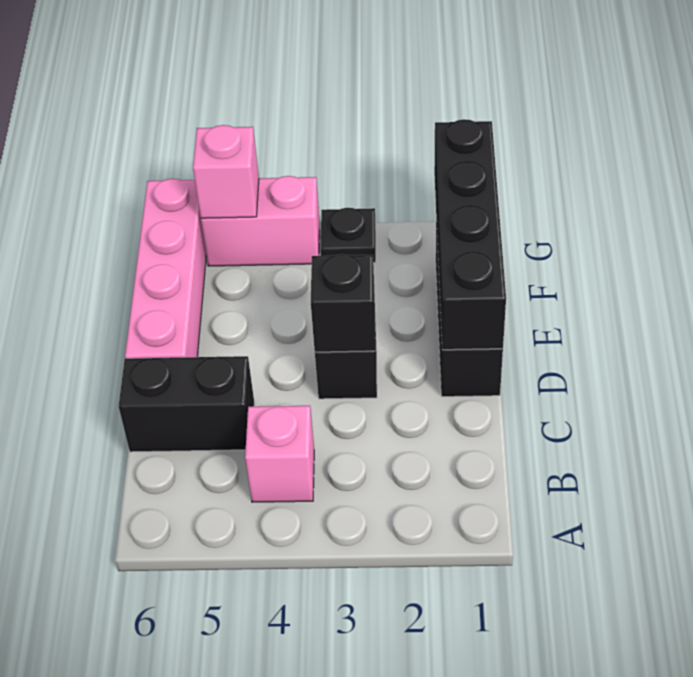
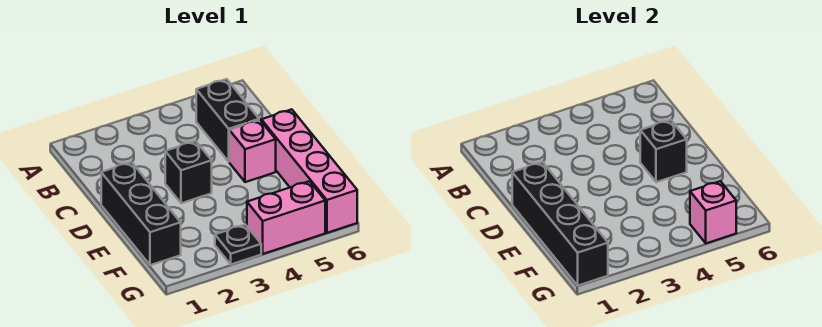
pink 1x1 brick [245,406,314,502] -> pink 1x1 brick moved to [229,120,276,182]
black 1x2 brick [119,356,254,452] -> black 1x2 brick turned to [196,79,259,162]
black 1x1 brick [311,254,375,352] -> black 1x1 brick moved to [640,120,687,182]

